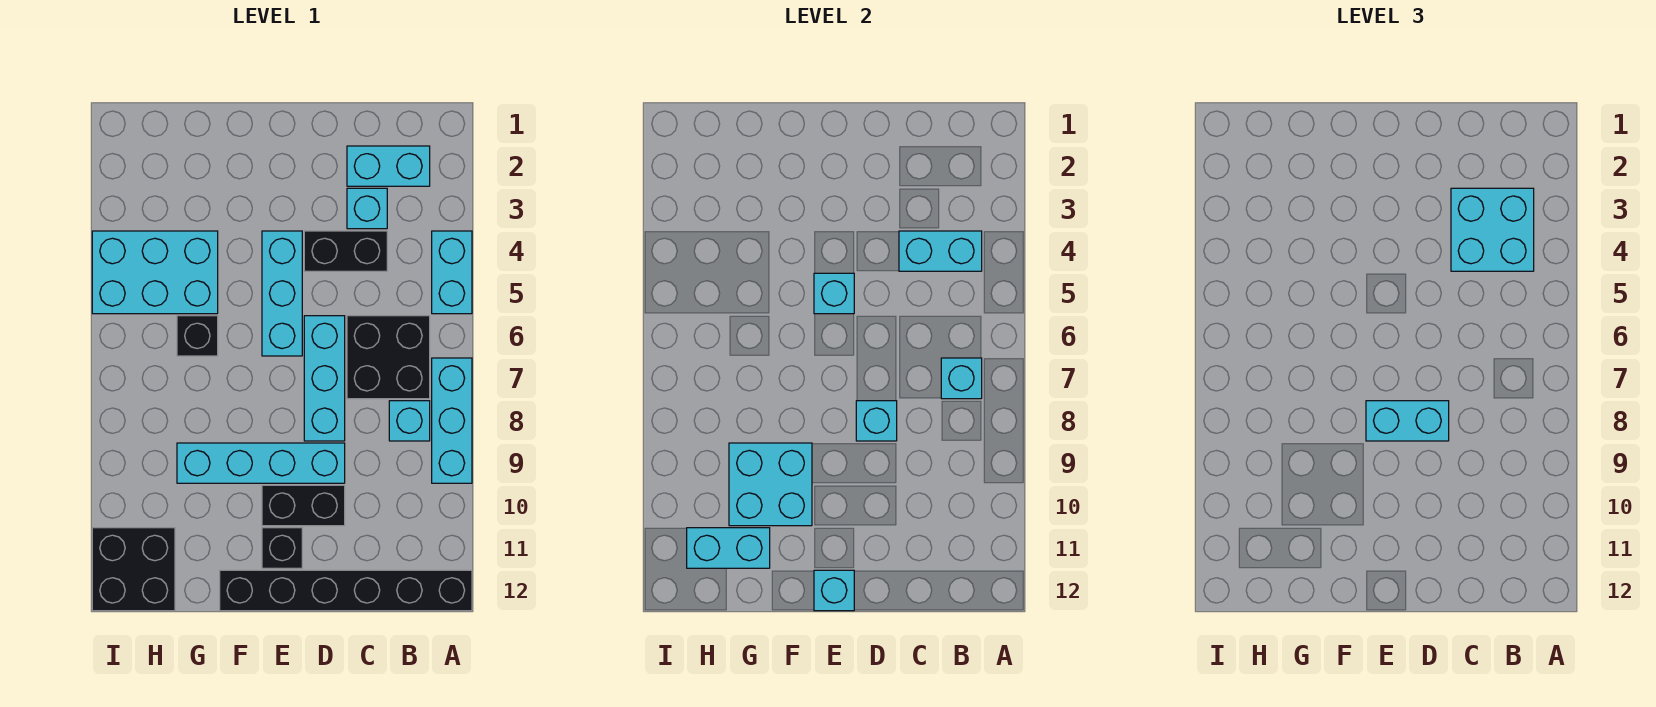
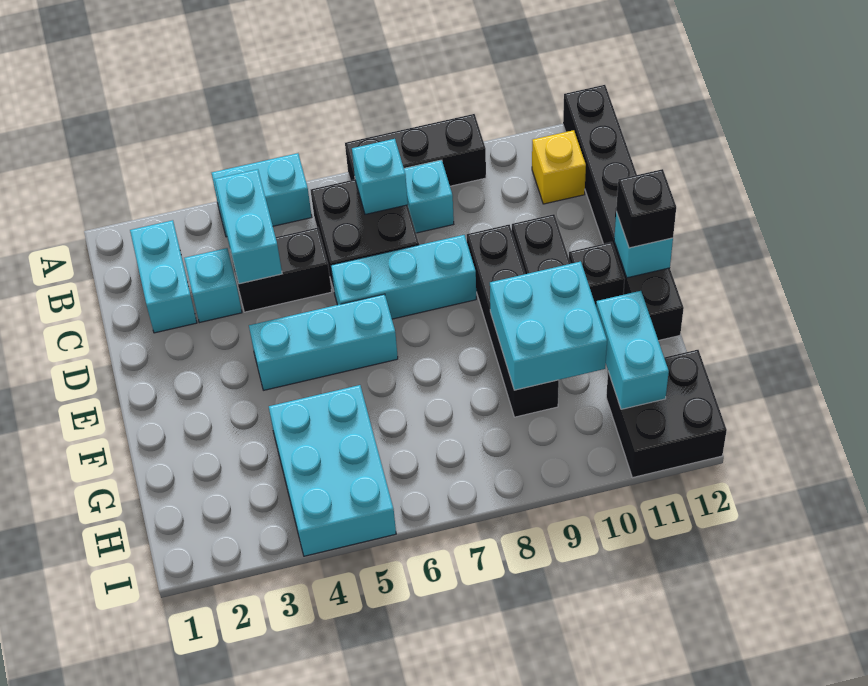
cyan 1x3 brick [432,358,472,483] -> black 1x3 brick [345,114,486,186]
cyan 2x2 brick [1451,188,1534,271] -> none
none -> yellow 1x1 brick [532,130,586,204]
black 1x2 brick [304,231,387,271] -> black 1x2 brick turned to [231,228,332,312]
cyan 1x1 brick [856,401,897,441] -> none
cyan 1x2 brick [1366,401,1449,441] -> none
cyan 1x4 brick [177,443,345,483] -> black 1x4 brick [467,225,559,417]
cyan 1x1 brick [814,273,854,314] -> none
black 1x1 brick [177,316,218,356] -> black 1x1 brick moved to [616,169,676,248]

